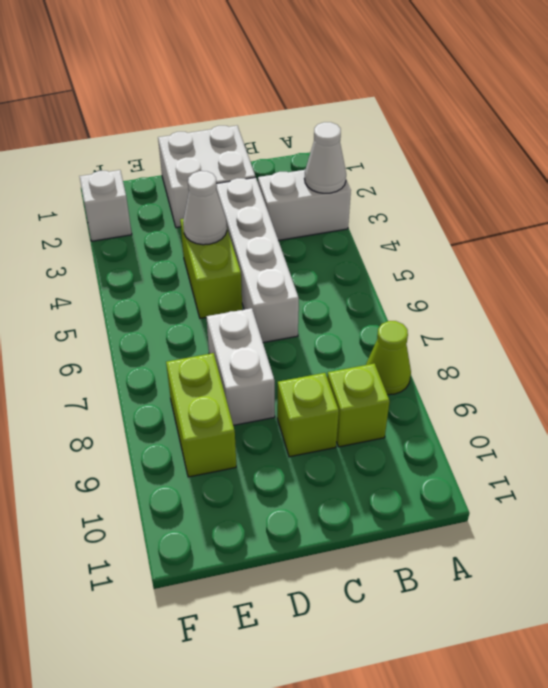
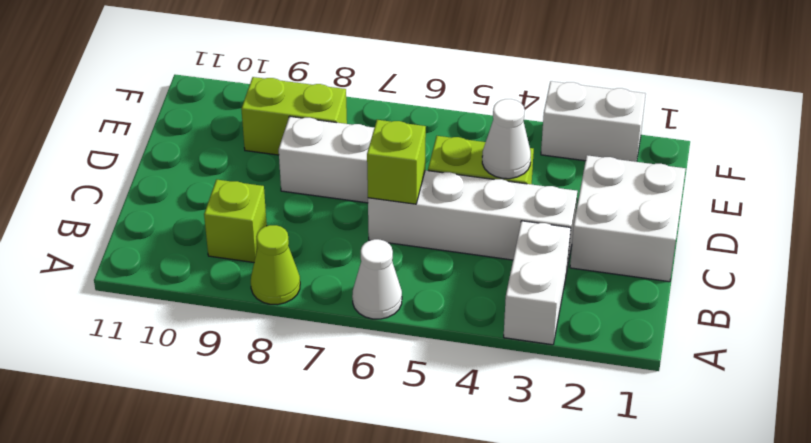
white 1x1 cone [304,122,346,193] -> white 1x1 cone moved to [352,239,402,319]
lime 1x1 brick [277,373,339,457] -> lime 1x1 brick moved to [367,120,426,204]
white 1x1 brick [79,170,132,241] -> white 1x2 brick [541,81,645,162]

